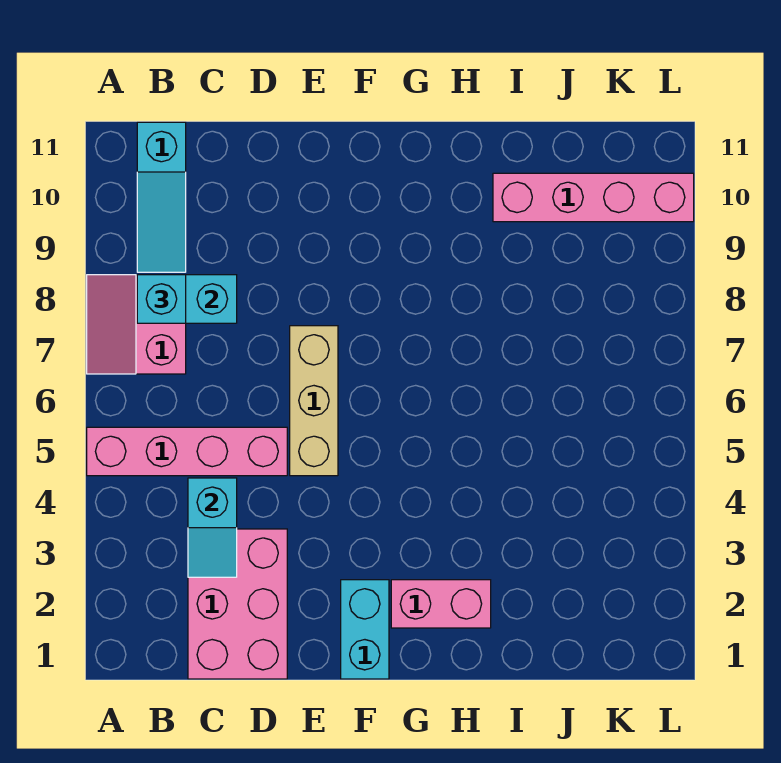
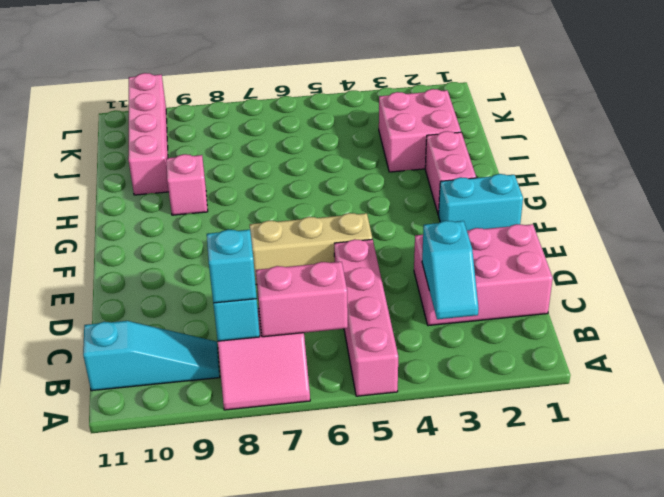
none -> pink 1x2 brick [256,262,348,337]
cyan 1x2 slope [188,478,237,577] -> cyan 1x2 slope turned to [422,221,479,319]
none -> pink 1x1 brick [166,154,208,215]
none -> pink 2x2 brick [379,89,461,172]

